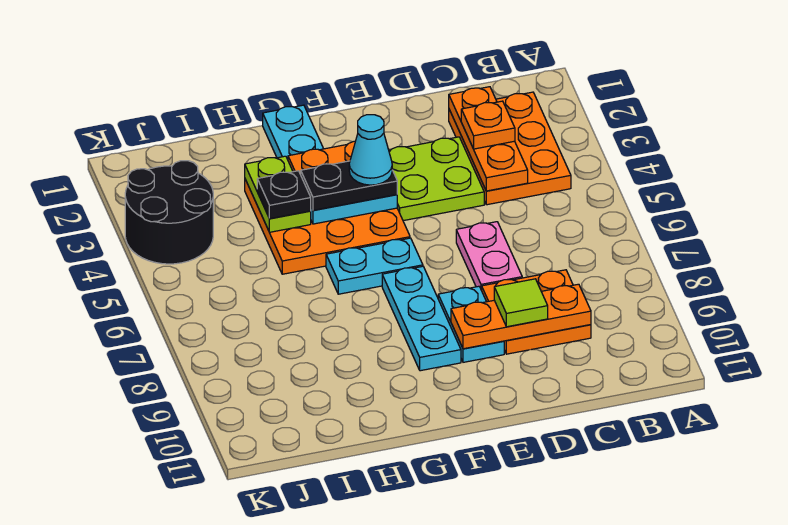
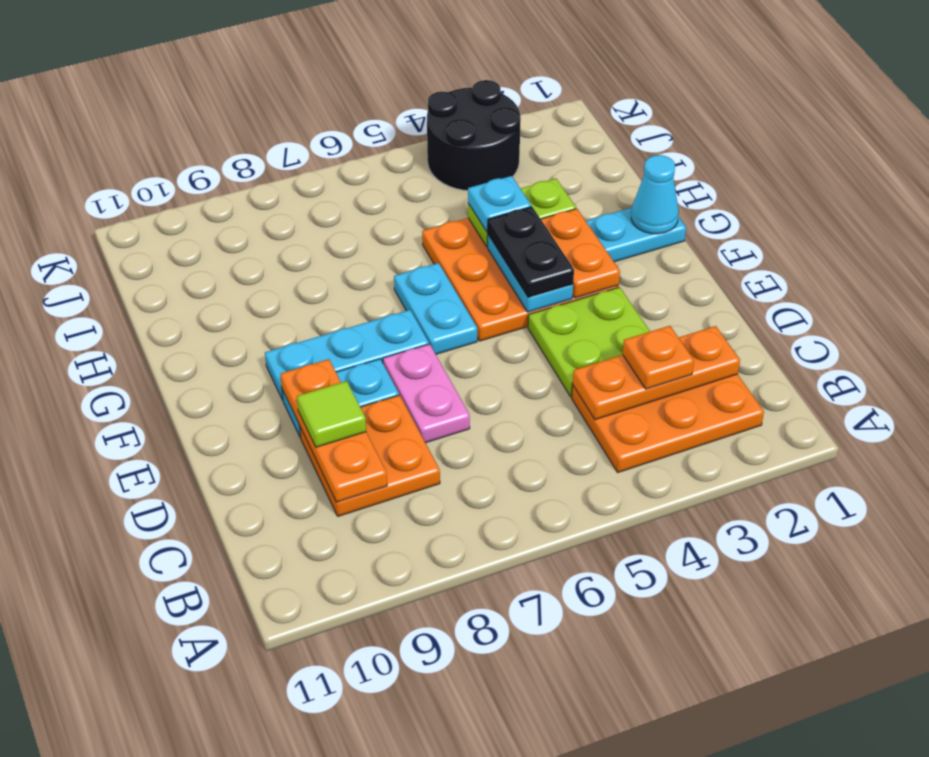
pink 1x2 plate [456,222,522,290] -> pink 1x2 plate turned to [383,344,470,443]
cyan 1x1 cone [349,115,392,185] -> cyan 1x1 cone moved to [631,155,679,234]
black 1x1 plate [257,171,311,219] -> cyan 1x1 plate [468,176,531,232]

